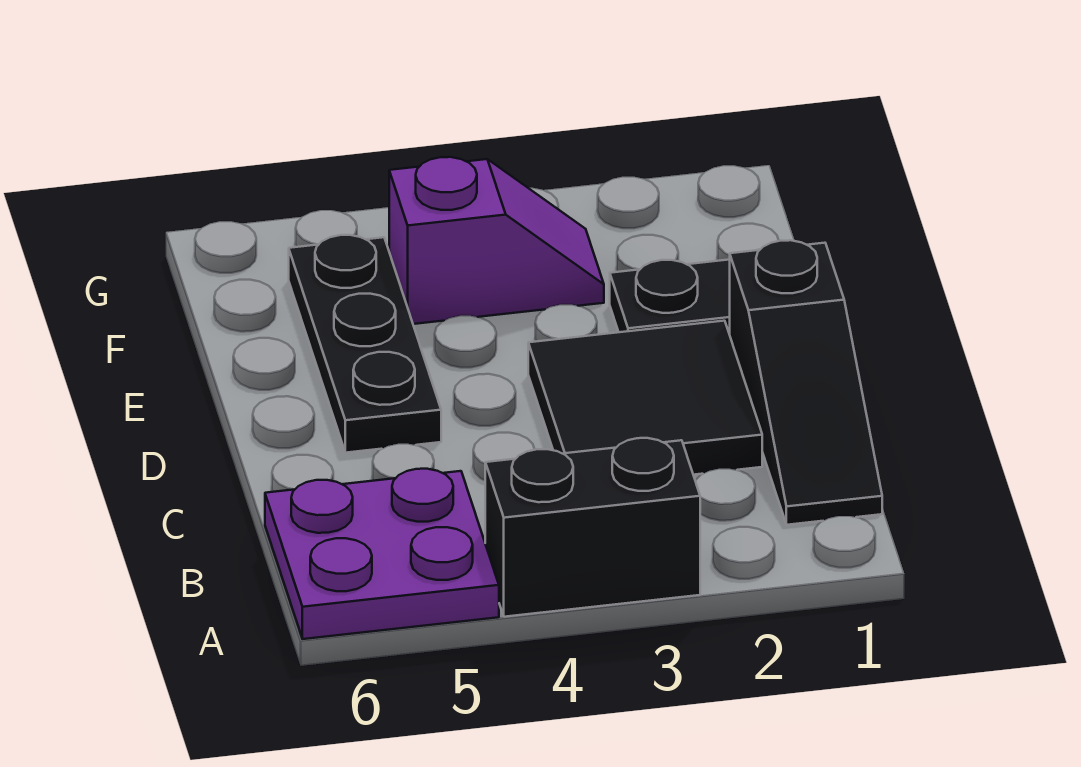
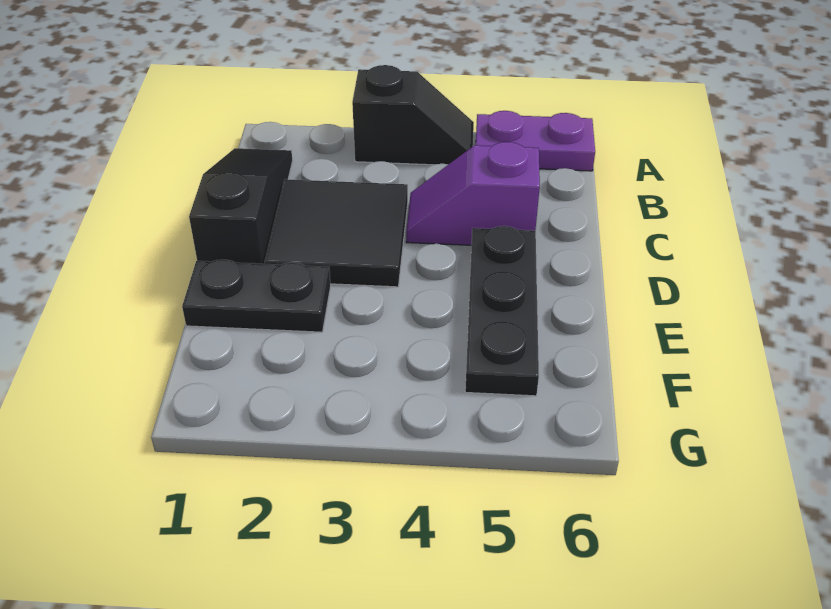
black 1x2 brick [485,438,700,617] -> black 1x2 slope [352,65,474,165]
purple 2x2 plate [265,469,499,639] -> purple 1x2 plate [476,111,595,171]
purple 1x2 slope [389,157,604,324] -> purple 1x2 slope moved to [406,142,540,245]

